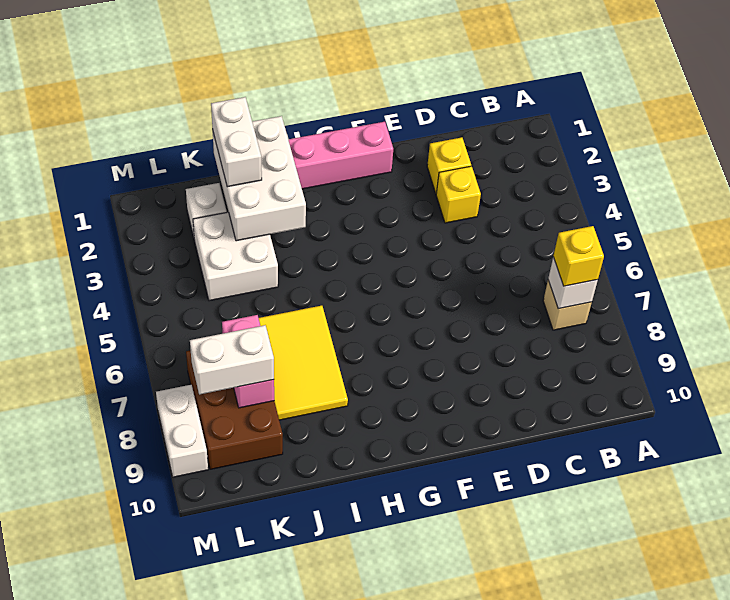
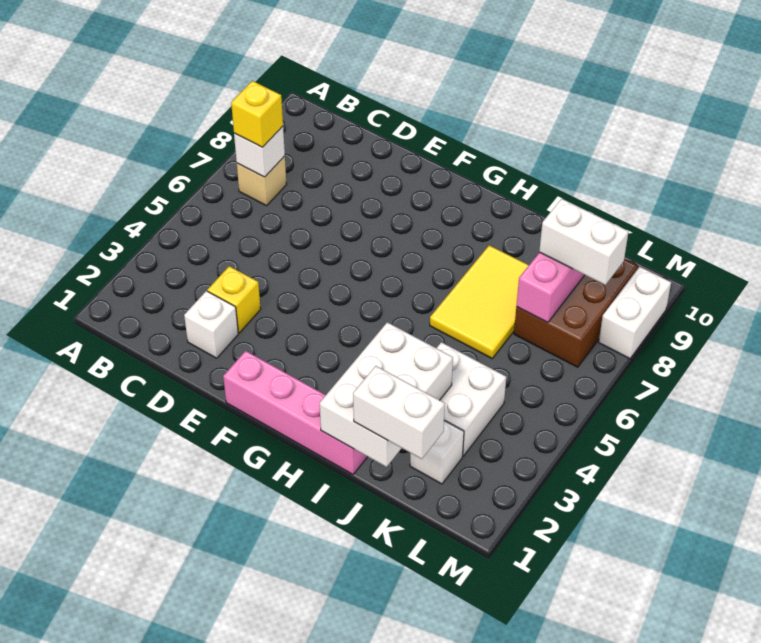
yellow 1x1 brick [427,137,471,193] -> white 1x1 brick [184,291,238,358]
white 1x2 brick [211,97,262,187] -> white 1x2 brick turned to [353,366,445,459]

